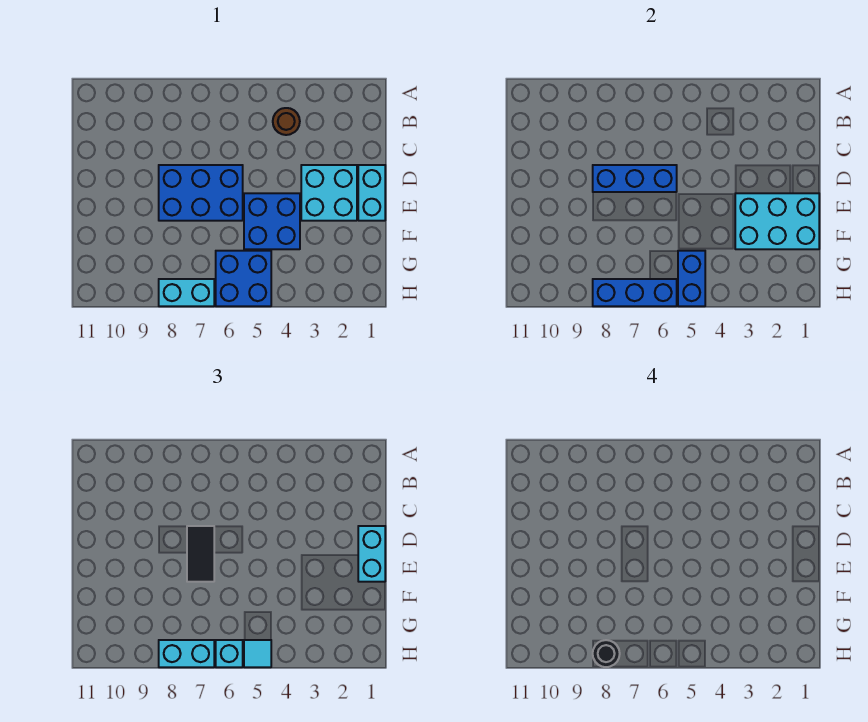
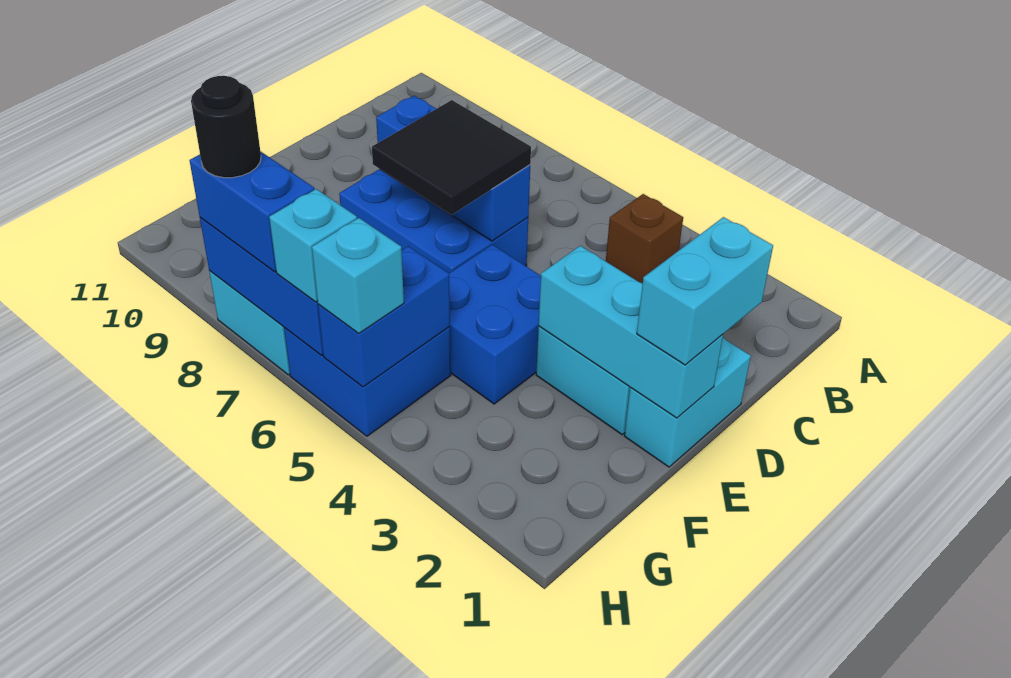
brown 1x1 round brick [273,108,300,135] -> brown 1x1 brick [606,194,683,284]
black 1x2 tile [187,526,214,582] -> black 2x2 tile [372,100,531,215]
cyan 2x3 brick [735,193,819,249] -> cyan 1x3 brick [539,246,723,418]
cyan 1x1 tile [244,640,271,667] -> cyan 1x1 brick [312,218,404,333]
cyan 1x2 brick [159,640,214,667] -> blue 1x2 brick [189,151,314,272]

